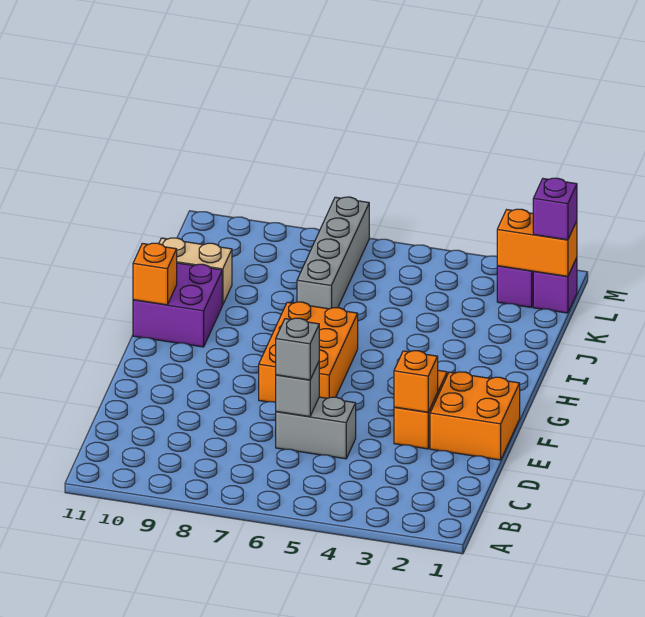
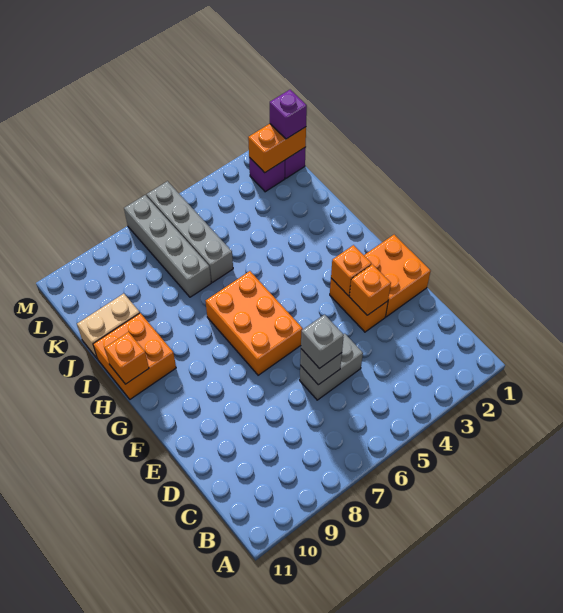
none -> orange 1x1 brick [331,245,372,296]
purple 2x2 brick [133,263,222,347] -> orange 2x2 brick [93,313,176,399]
none -> grey 1x4 brick [147,181,233,282]

